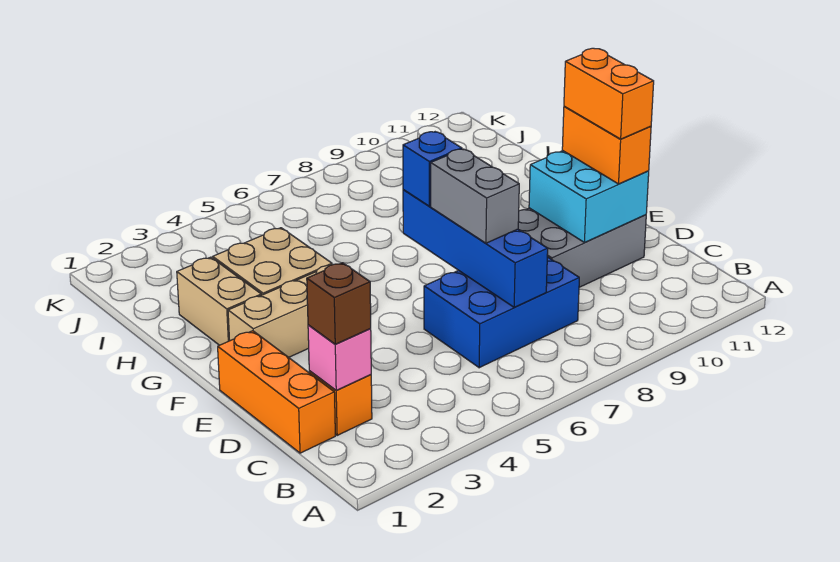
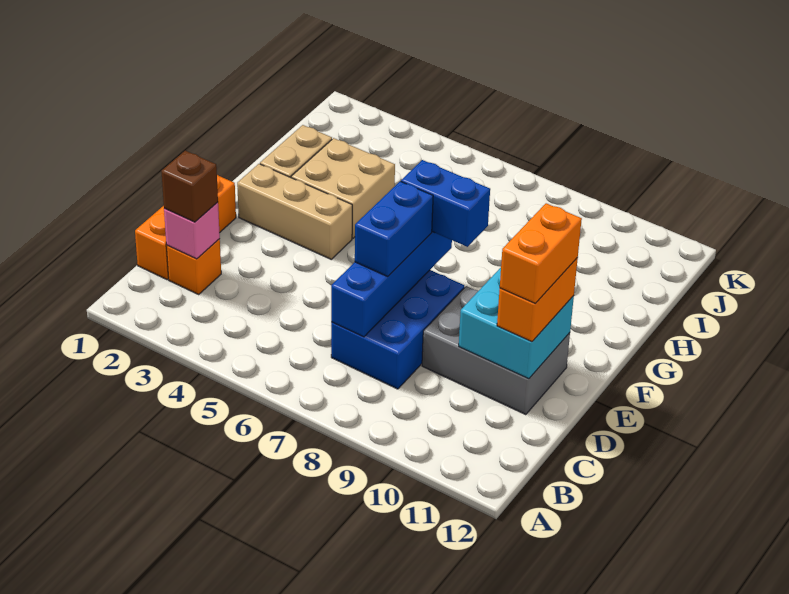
blue 2x3 brick [424,257,579,368] -> blue 2x3 brick turned to [331,270,464,389]
grey 1x2 brick [431,149,519,243] -> blue 1x2 brick [355,181,433,277]
blue 1x1 brick [403,132,462,206] -> blue 1x2 brick [401,160,490,247]

